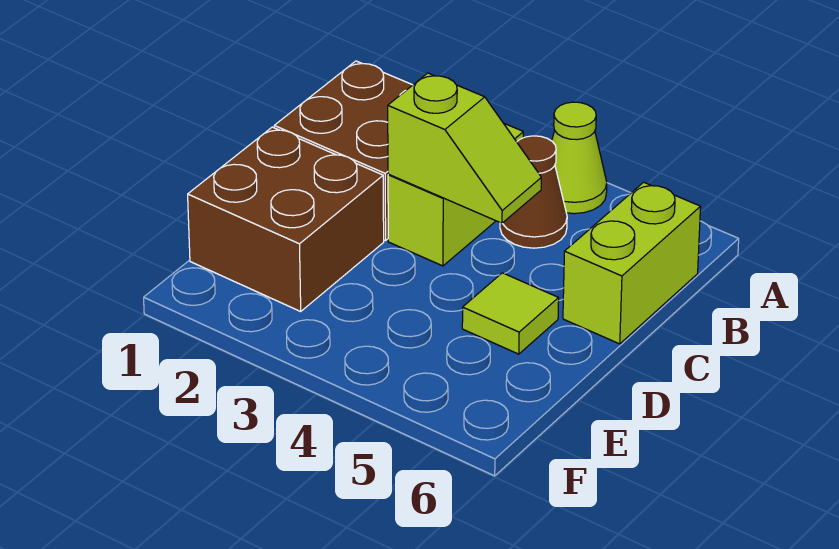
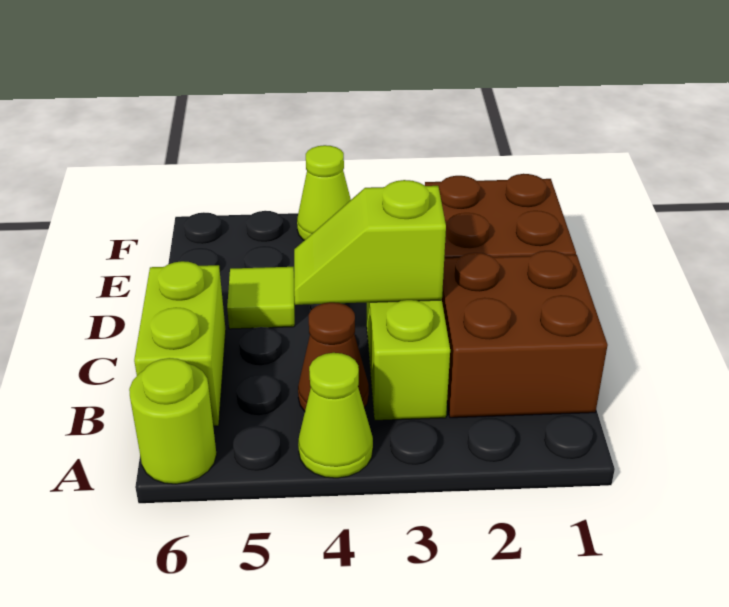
none -> lime 1x1 round brick [129,358,217,484]
none -> lime 1x1 cone [297,145,351,240]

